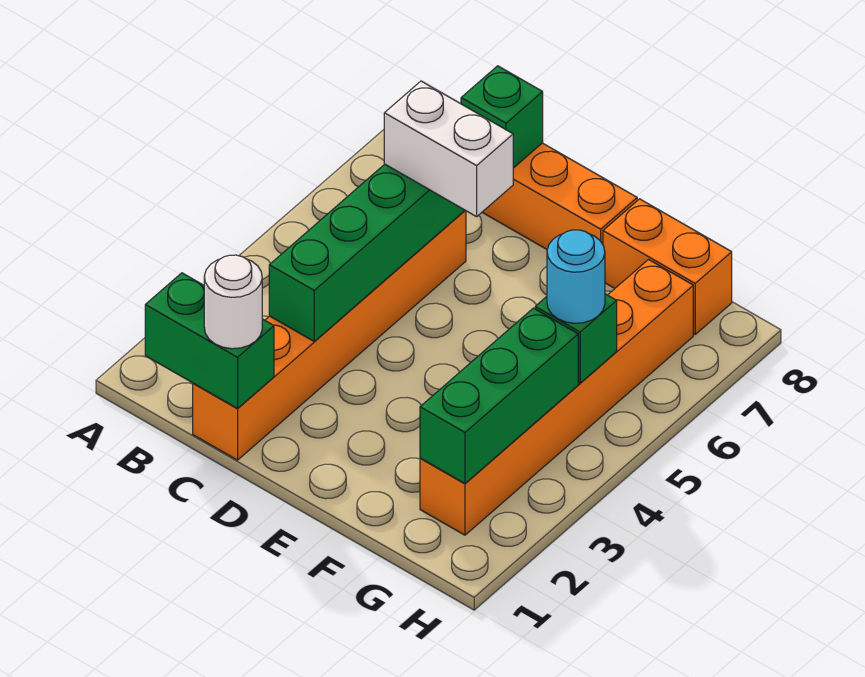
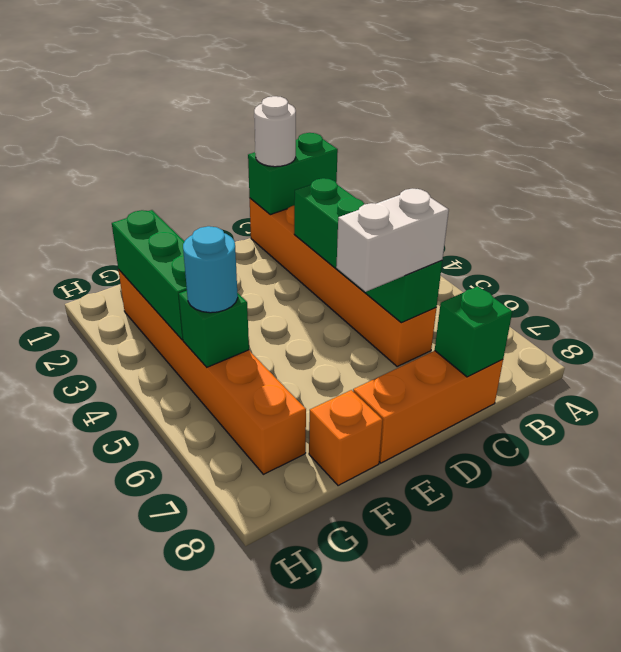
orange 1x2 brick [603,199,732,334] -> orange 1x1 brick [309,390,383,486]

